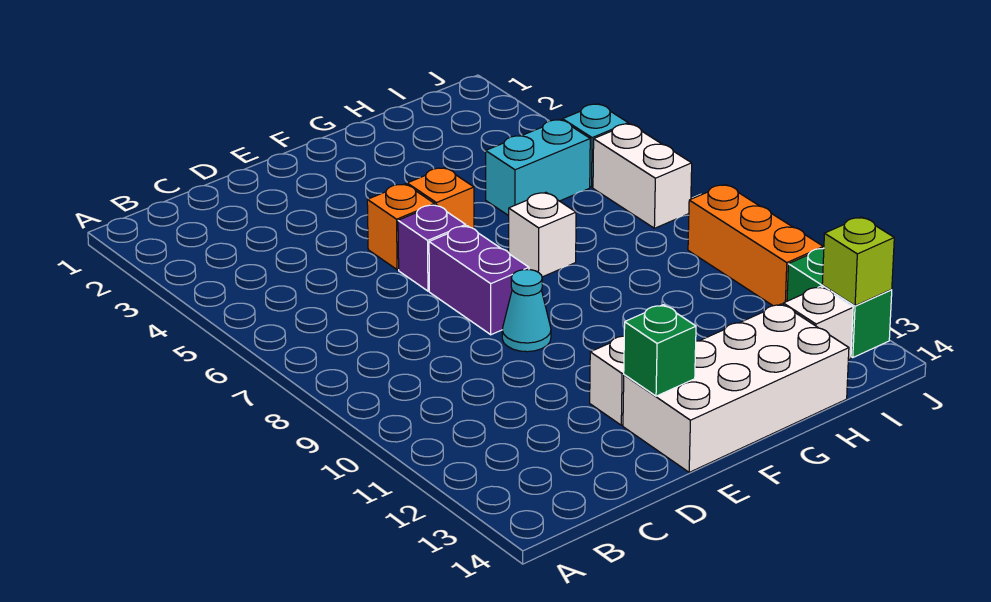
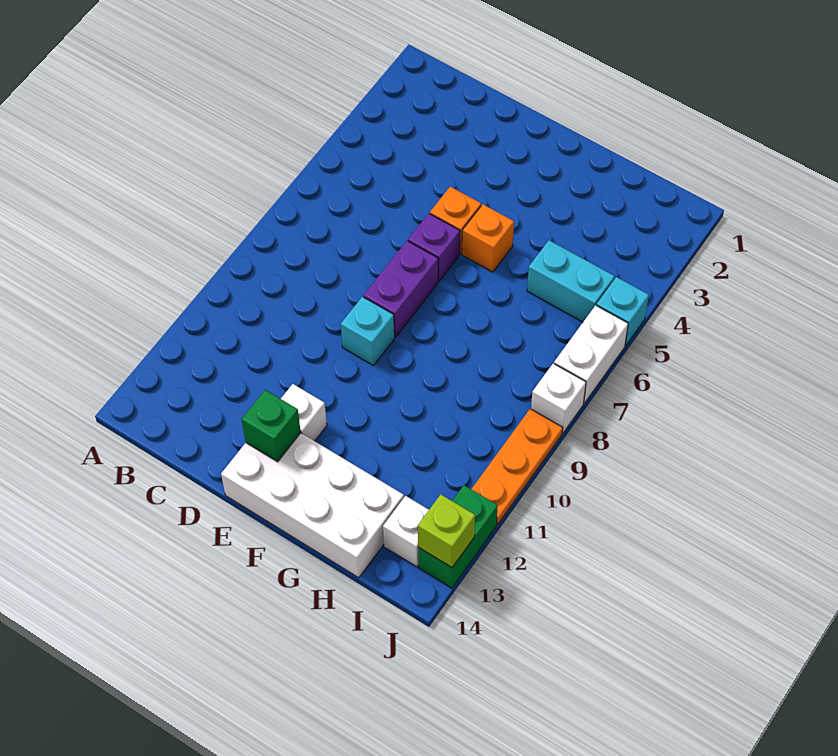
cyan 1x1 cone [502,270,551,352] -> cyan 1x1 brick [341,297,395,366]
white 1x1 brick [509,192,576,277] -> white 1x1 brick moved to [531,363,586,433]
orange 1x3 brick [688,185,823,306] -> orange 1x3 plate [472,409,563,525]

